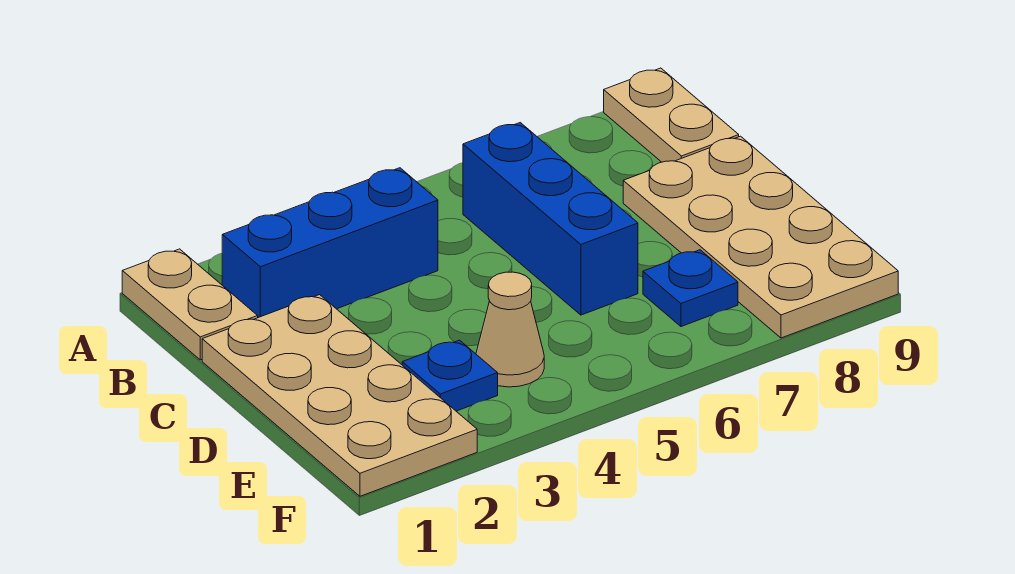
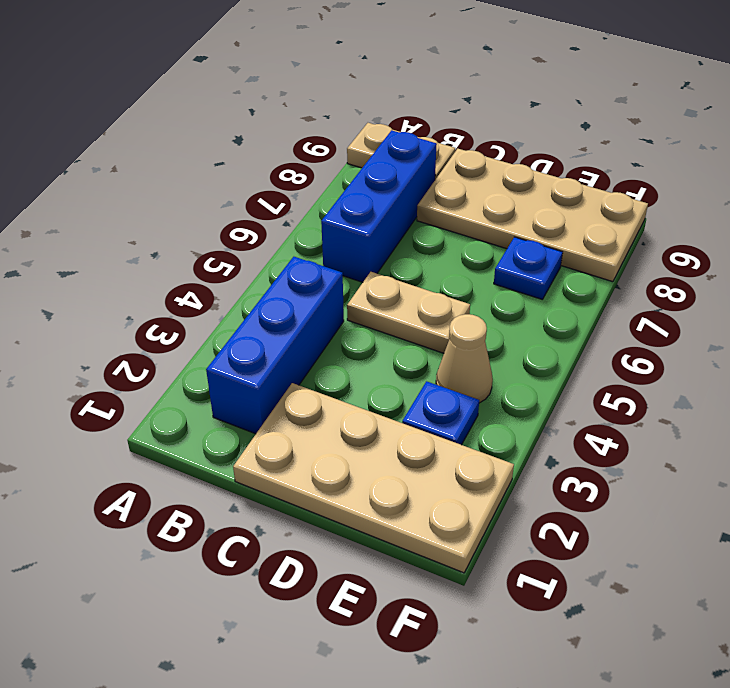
tan 1x2 plate [122,249,258,360] -> tan 1x2 plate moved to [347,272,470,353]
blue 1x3 brick [463,123,638,315] -> blue 1x3 brick turned to [321,130,437,282]

